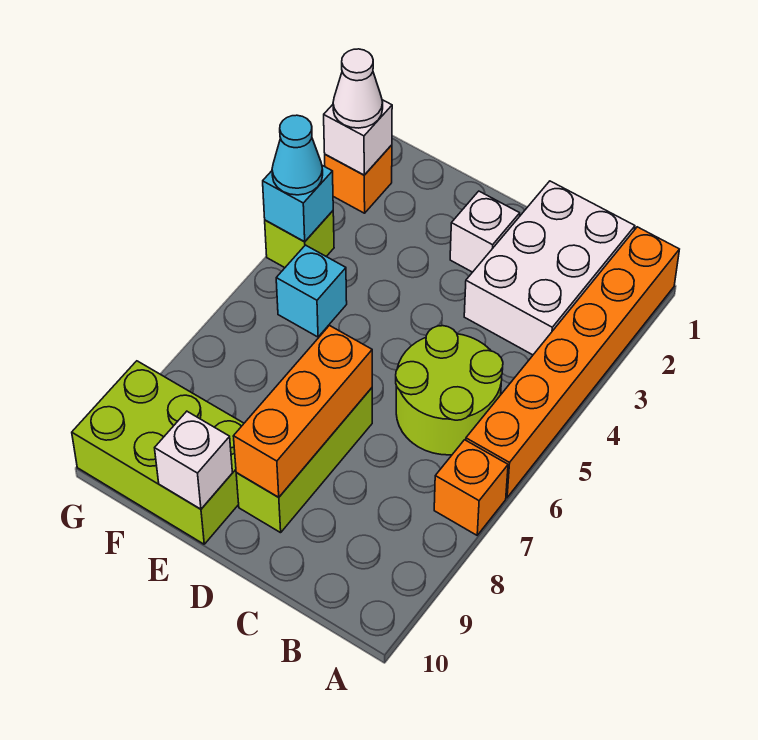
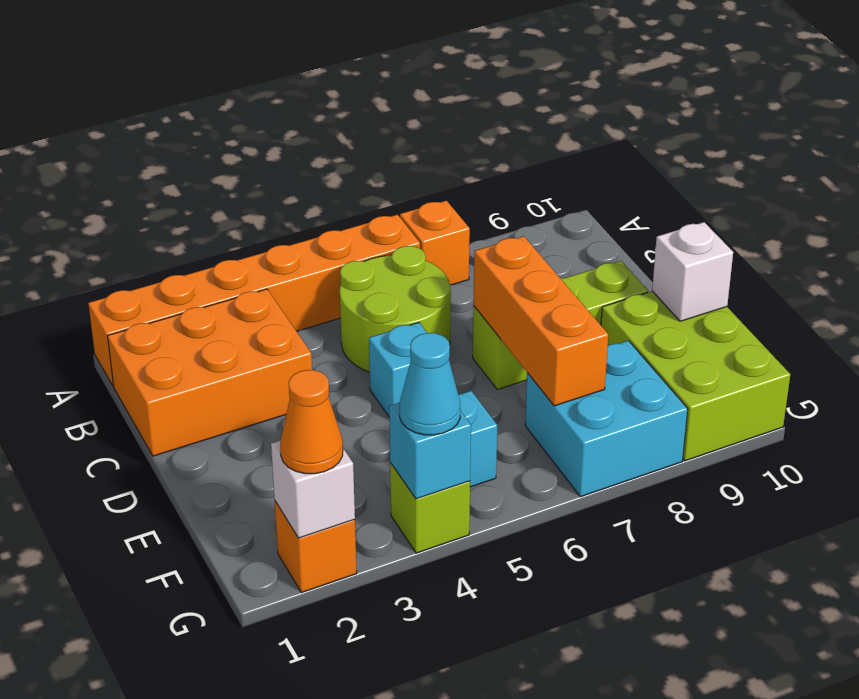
white 2x3 brick [464,181,635,355] -> orange 2x3 brick [108,289,312,456]
white 1x1 brick [450,191,520,272] -> none
none -> cyan 1x1 brick [369,322,427,416]
orange 1x3 brick [233,326,372,497] -> orange 1x3 brick turned to [474,236,608,406]
none -> cyan 2x2 brick [525,341,688,497]
white 1x1 cone [333,49,383,128] -> orange 1x1 cone [280,370,343,474]

